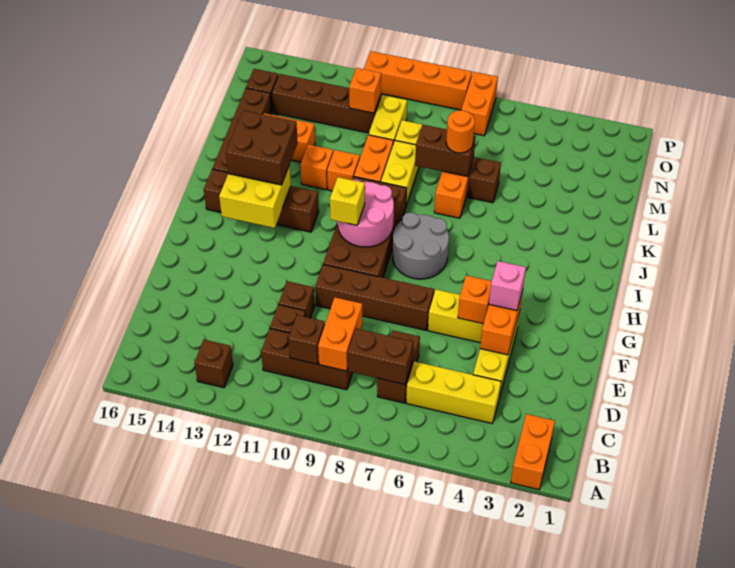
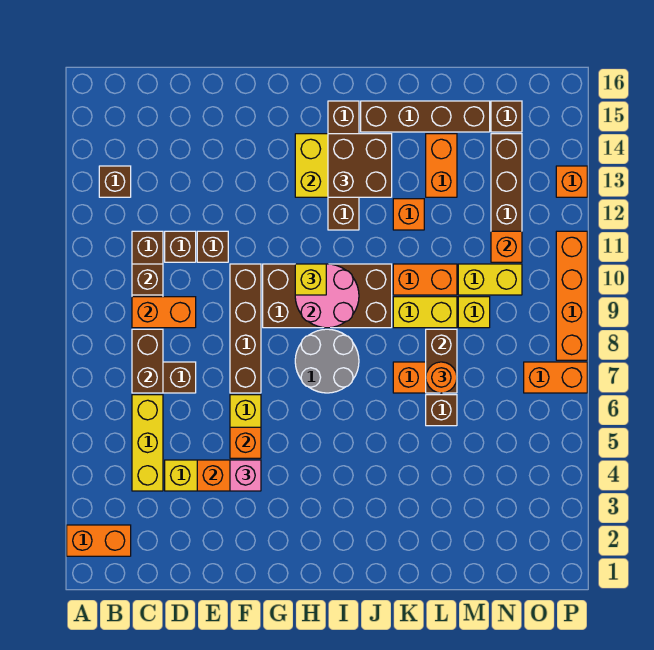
orange 1x1 brick [327,150,360,191] -> orange 1x1 brick moved to [556,166,587,197]

